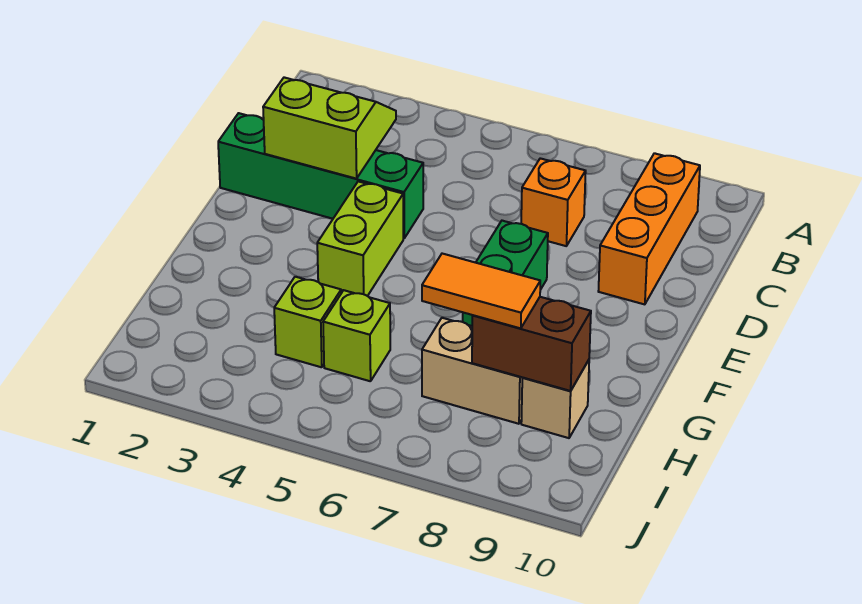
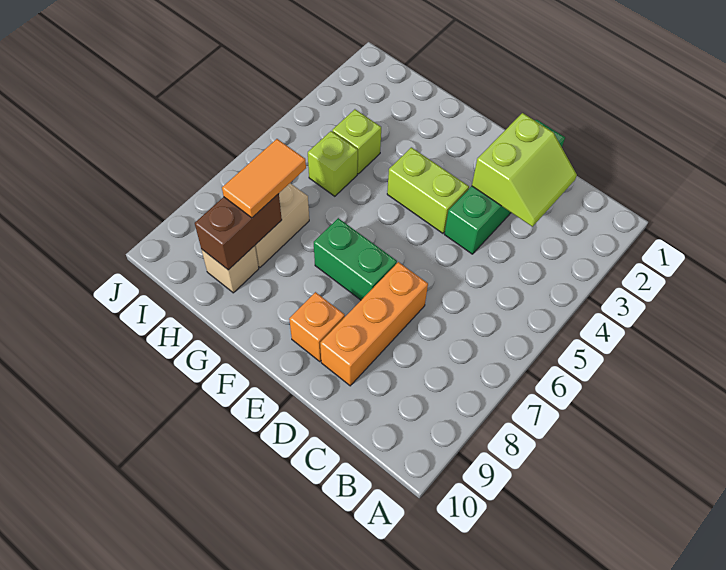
orange 1x3 brick [598,153,700,304] -> orange 1x3 brick turned to [320,262,428,386]
orange 1x1 brick [521,158,586,246] -> orange 1x1 brick moved to [289,292,345,362]

